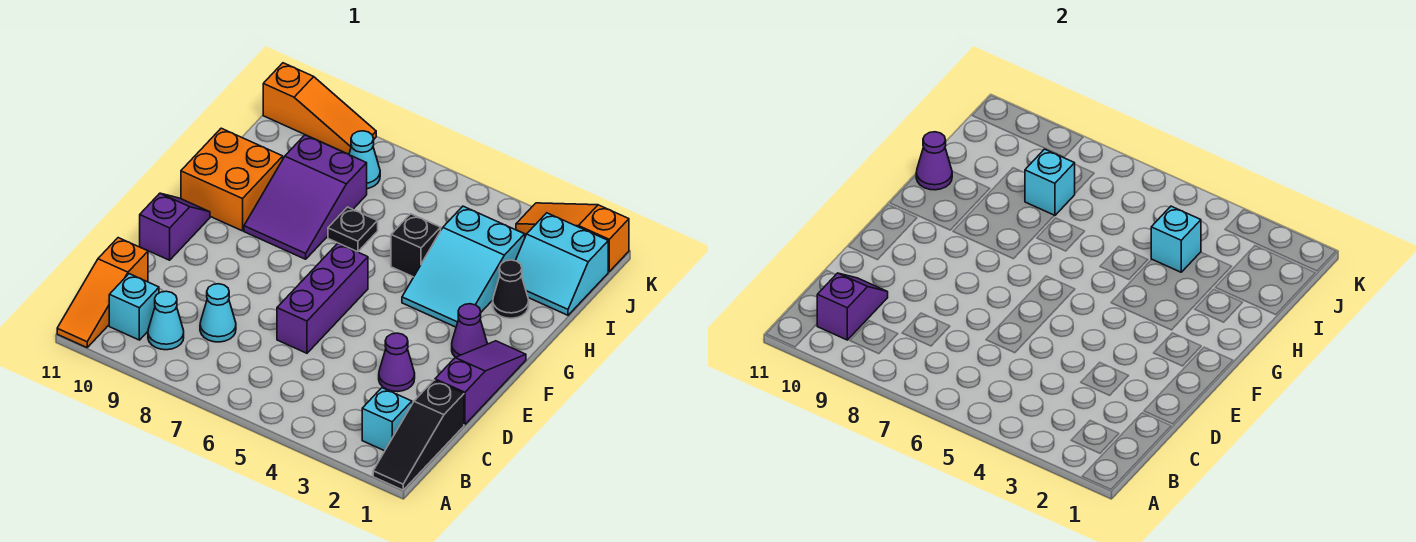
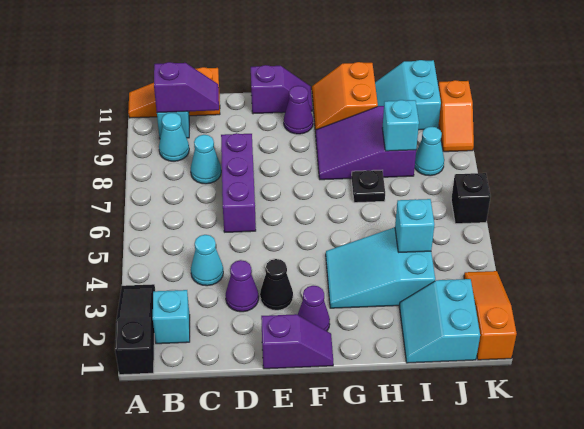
black 1x3 slope [373,380,464,490] -> black 1x3 slope turned to [115,284,155,375]
none -> cyan 1x1 cone [191,235,223,286]
purple 1x3 slope [435,341,526,425] -> purple 1x2 slope [261,314,333,369]
purple 1x3 brick [277,243,368,353] -> purple 1x3 brick turned to [221,133,256,232]
orange 2x2 brick [181,128,283,231] -> orange 2x2 slope [312,62,378,133]
black 1x1 cone [493,260,529,318] -> black 1x1 cone moved to [260,259,293,310]
black 1x1 brick [391,214,441,277] -> black 1x1 brick moved to [451,173,491,224]
purple 1x1 cone [916,132,952,190] -> purple 1x1 cone moved to [284,86,313,134]
none -> cyan 2x2 slope [375,60,441,130]
orange 1x3 slope [263,63,376,154] -> orange 1x2 slope [438,80,474,152]

